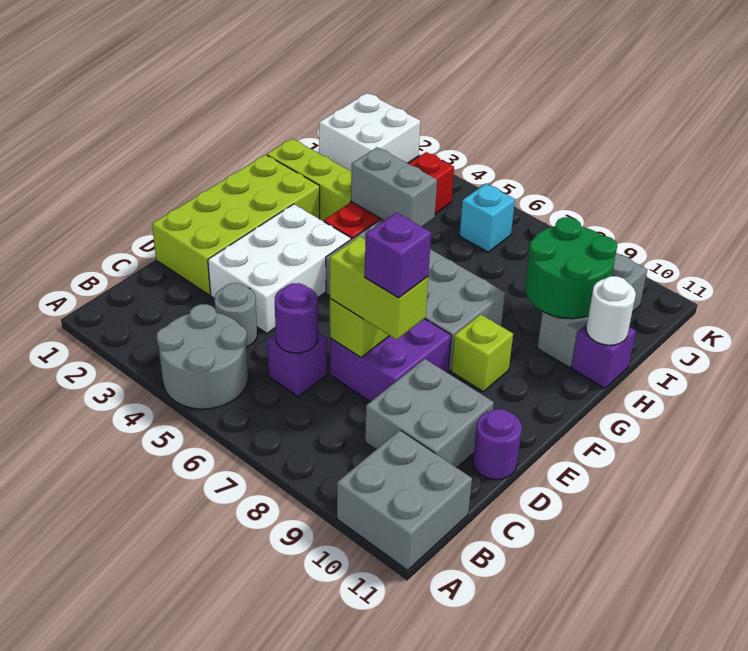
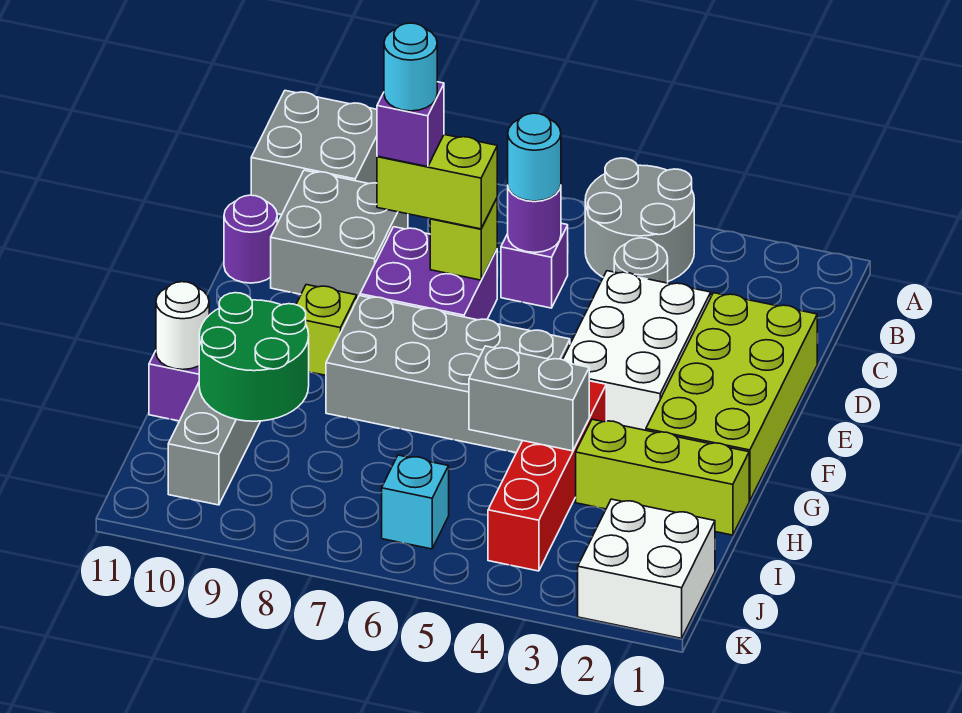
none -> cyan 1x1 round brick [508,113,561,201]
none -> cyan 1x1 round brick [384,23,437,111]

